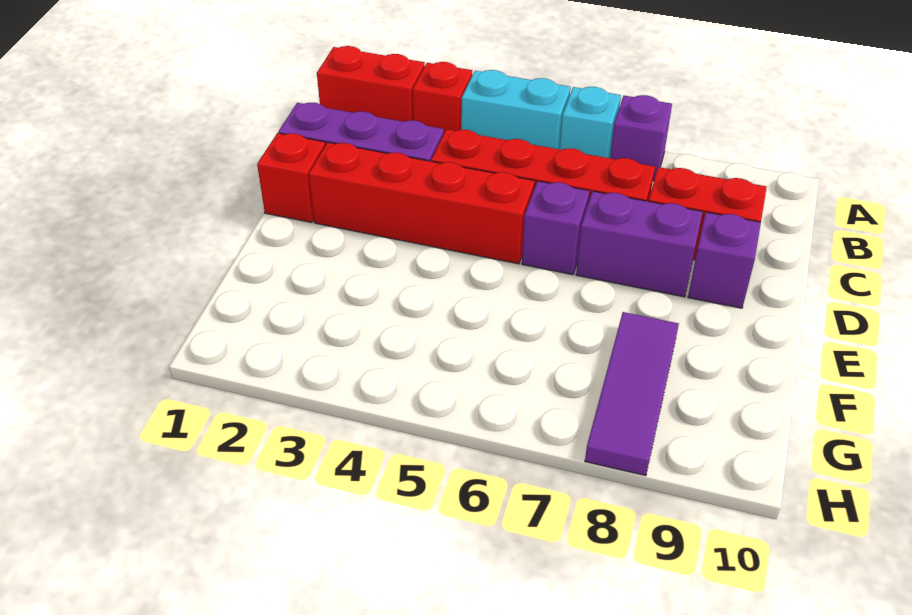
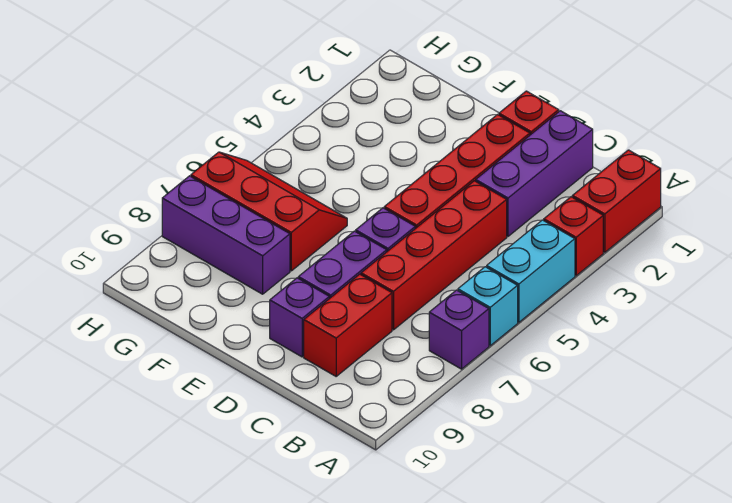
none -> red 2x3 slope [191,152,347,271]
purple 1x3 tile [585,312,679,476] -> purple 1x3 brick [162,176,290,294]

